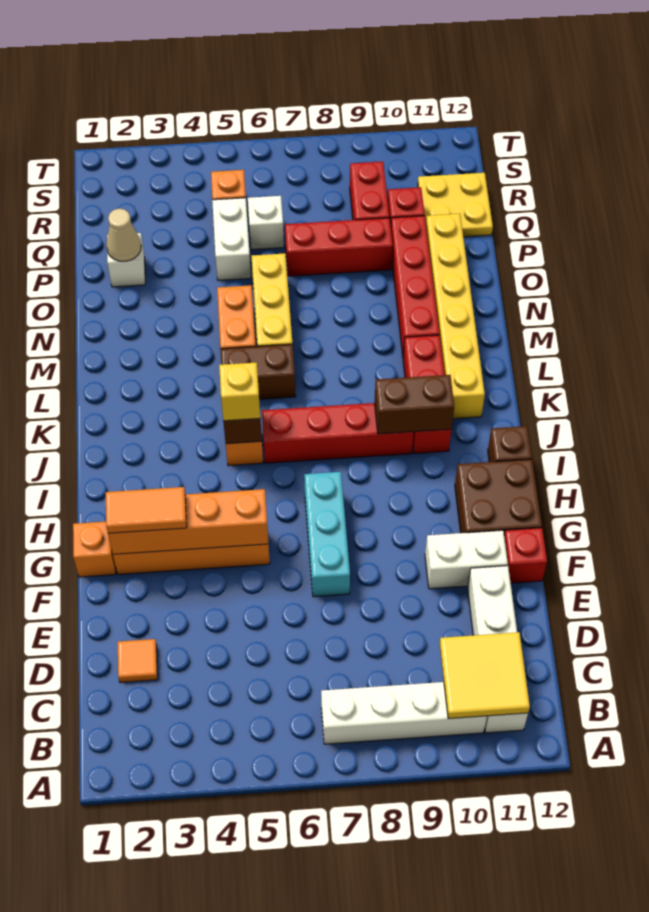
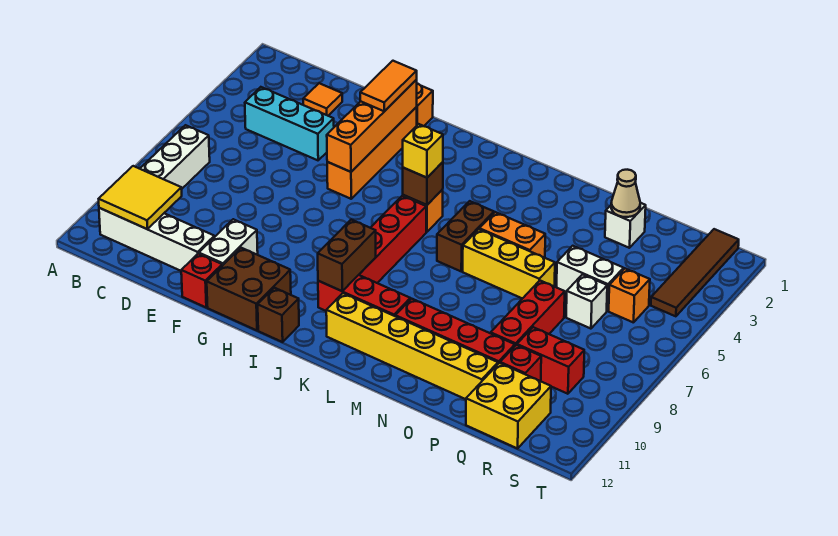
cyan 1x3 brick [304,472,350,597] -> cyan 1x3 brick moved to [245,87,334,160]
yellow 2x2 plate [418,173,493,237] -> yellow 2x2 brick [466,363,551,449]
none -> brown 1x4 tile [651,229,739,316]

